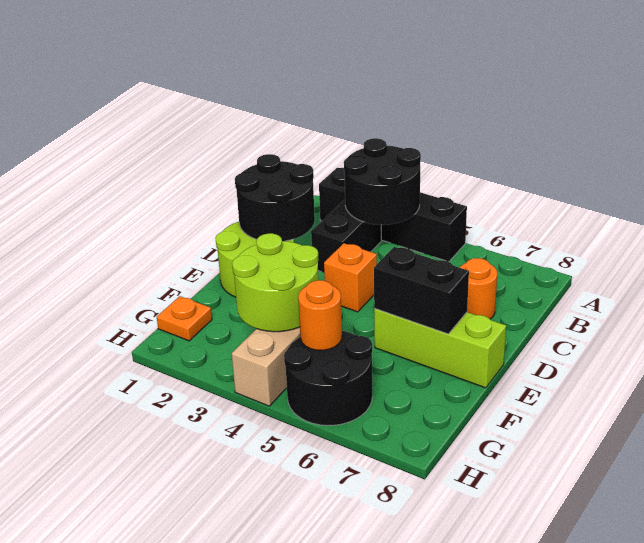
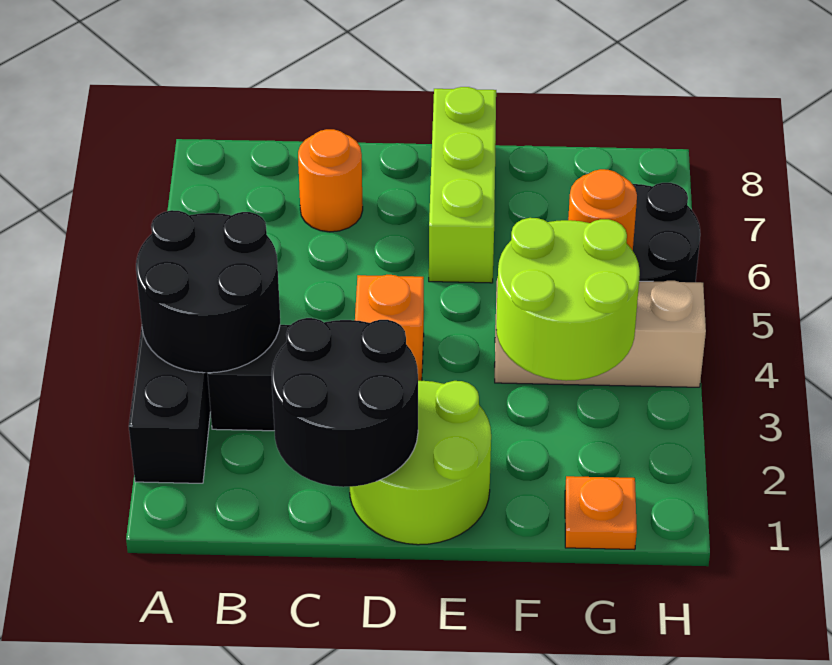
black 1x2 brick [374,247,469,334] -> none

